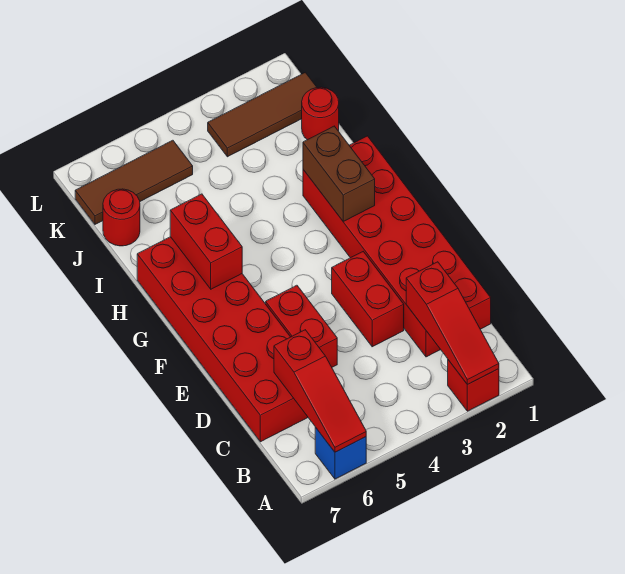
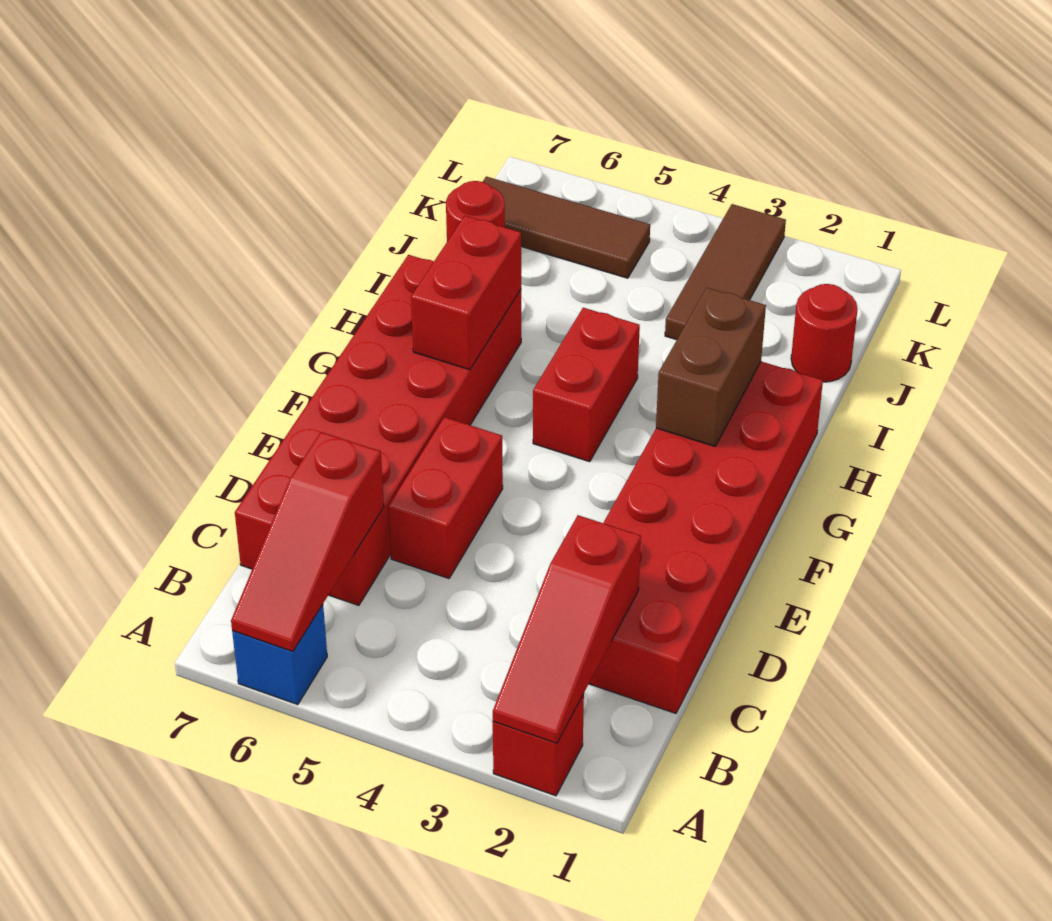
red 1x2 brick [332,252,404,347] -> red 1x2 brick moved to [533,308,640,462]
brown 1x3 tile [208,72,317,157] -> brown 1x3 tile turned to [665,204,786,340]

